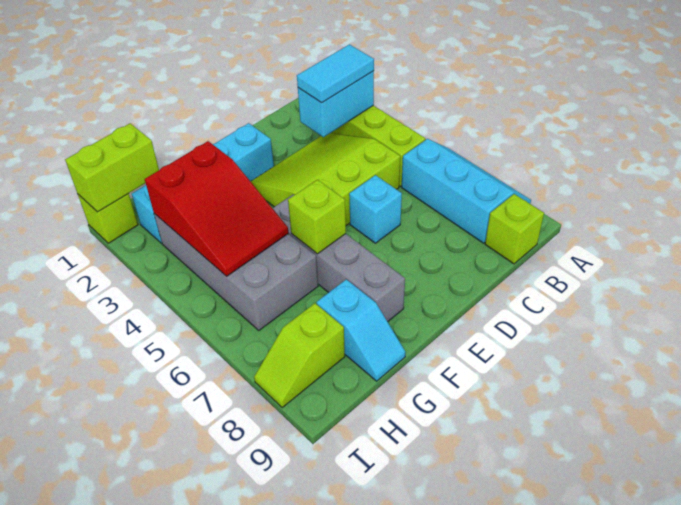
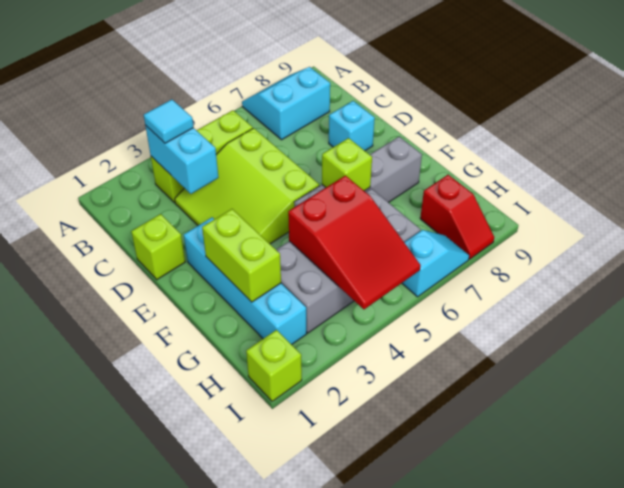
cyan 2x3 slope [402,139,531,243] -> cyan 2x2 slope [242,67,330,140]
cyan 1x2 tile [297,44,374,103] -> cyan 1x1 tile [144,100,194,143]
lime 1x1 brick [485,194,544,264] -> lime 1x1 brick moved to [131,214,185,280]
cyan 1x1 brick [349,175,402,243] -> cyan 1x1 brick moved to [329,101,375,151]
red 2x3 slope [145,141,288,276] -> red 2x3 slope turned to [288,175,421,309]
cyan 1x2 slope [317,279,405,381] -> cyan 1x2 slope moved to [402,230,469,297]
lime 1x2 brick [65,123,159,212] -> lime 1x2 brick moved to [202,209,281,302]
lime 1x2 slope [254,303,345,407] -> red 1x2 slope [420,175,494,259]

